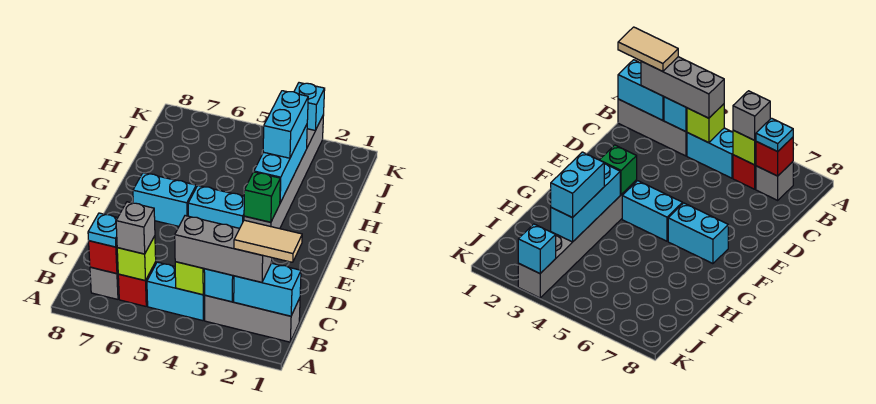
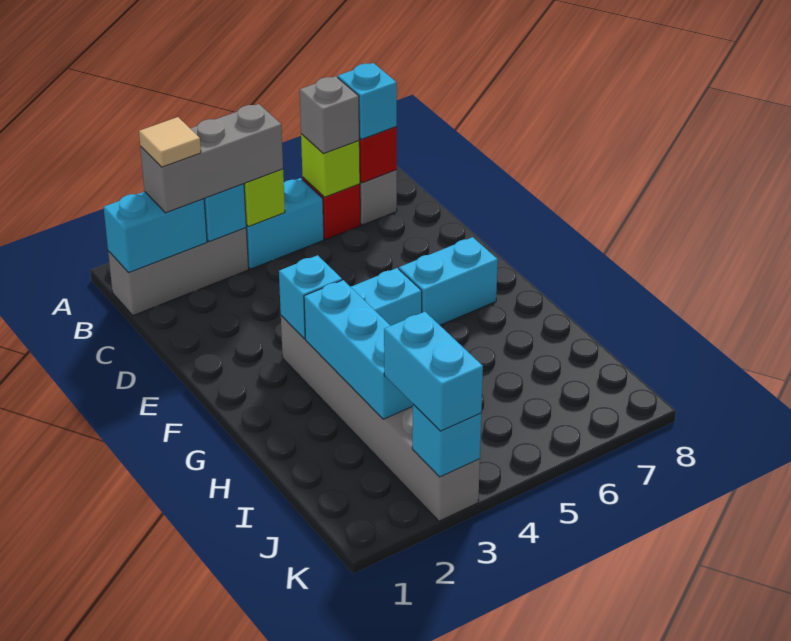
tan 1x2 tile [234,220,302,262] -> tan 1x1 tile [139,117,201,167]
cyan 1x1 plate [88,213,118,247] -> cyan 1x1 brick [338,63,397,140]
green 1x1 brick [244,172,280,222] -> cyan 1x1 brick [279,255,342,339]
cyan 1x2 brick [263,91,308,158] -> cyan 1x2 brick moved to [384,312,483,431]

